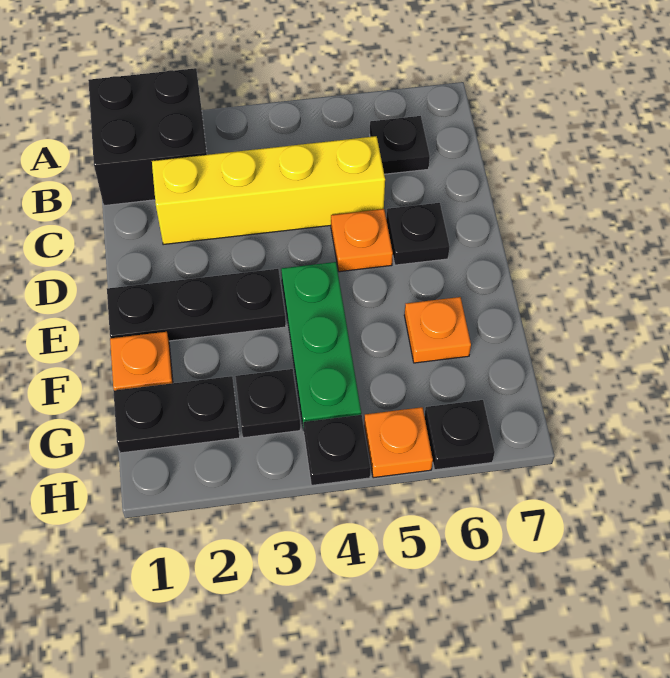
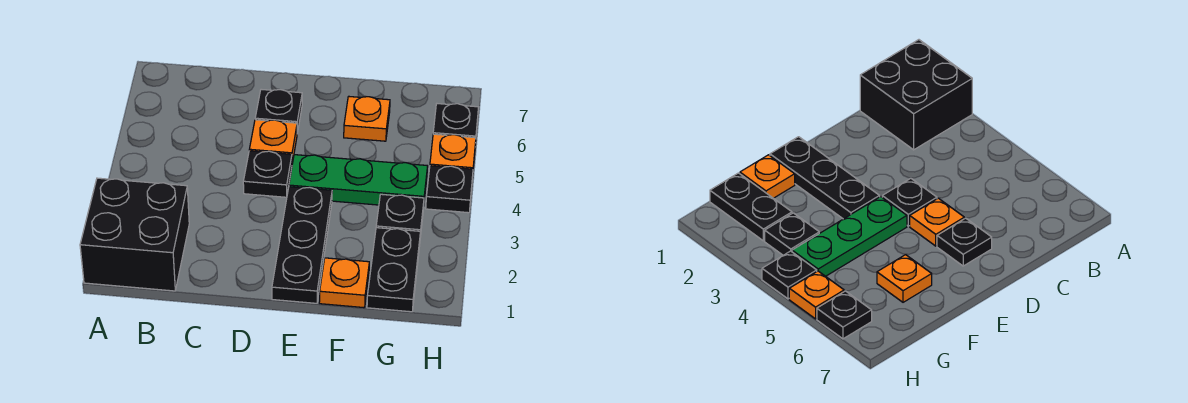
black 1x1 plate [370,116,430,174] -> black 1x1 plate moved to [243,151,292,197]
yellow 1x4 brick [152,136,385,245] -> none

